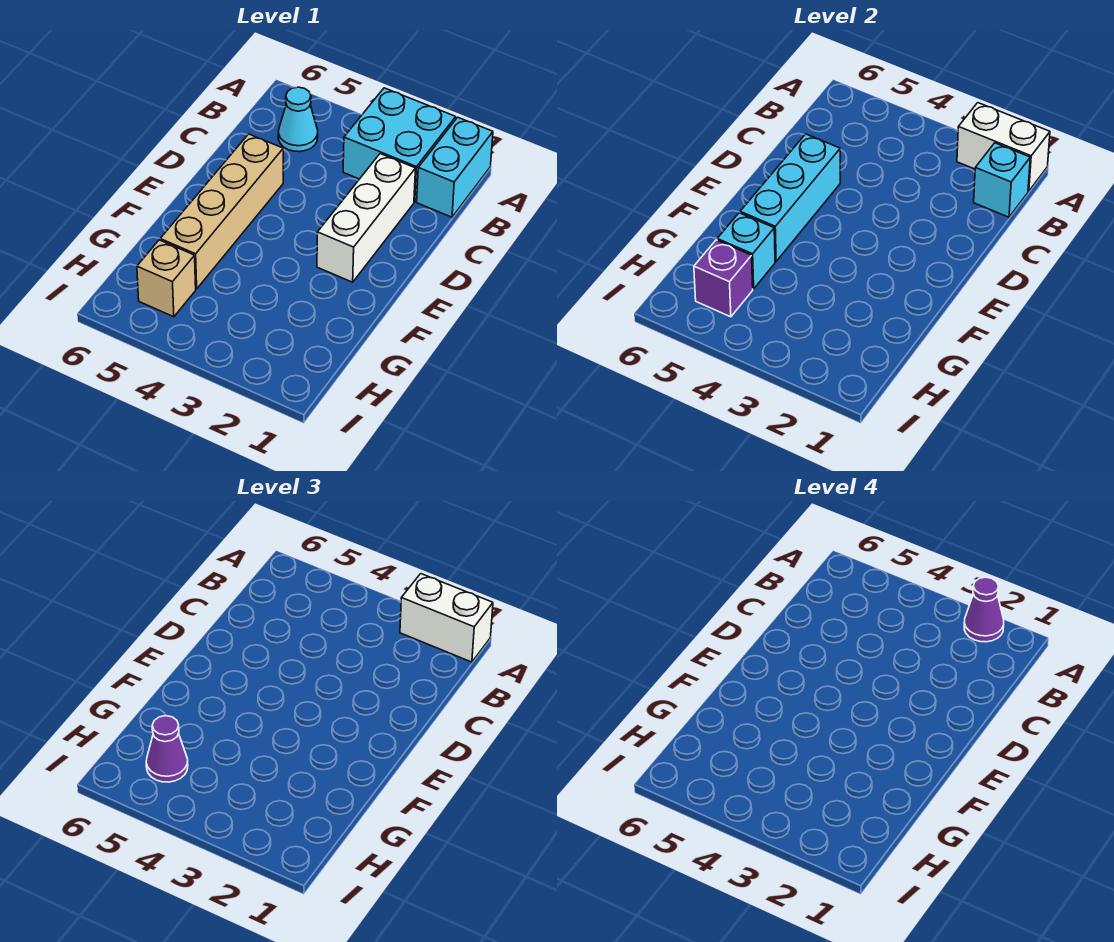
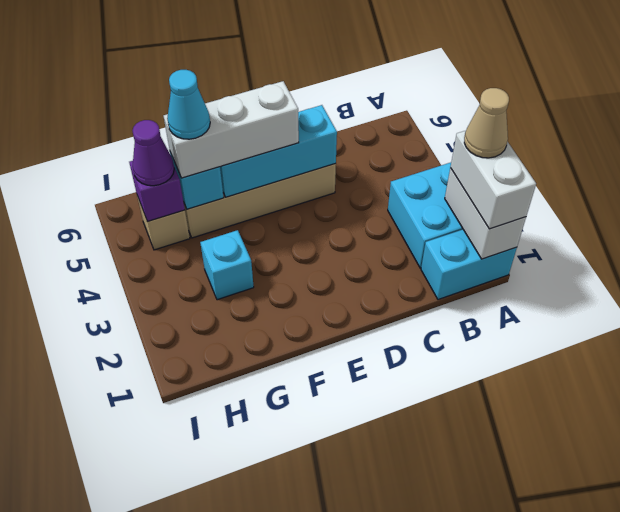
purple 1x1 cone [964,577,1004,642] -> tan 1x1 cone [464,88,509,158]
cyan 1x1 brick [974,143,1030,217] -> cyan 1x1 brick moved to [200,230,254,300]
cyan 1x1 cone [278,87,318,152] -> cyan 1x1 cone moved to [167,70,210,139]
white 1x3 brick [317,154,416,282] -> white 1x3 brick moved to [164,81,299,178]

